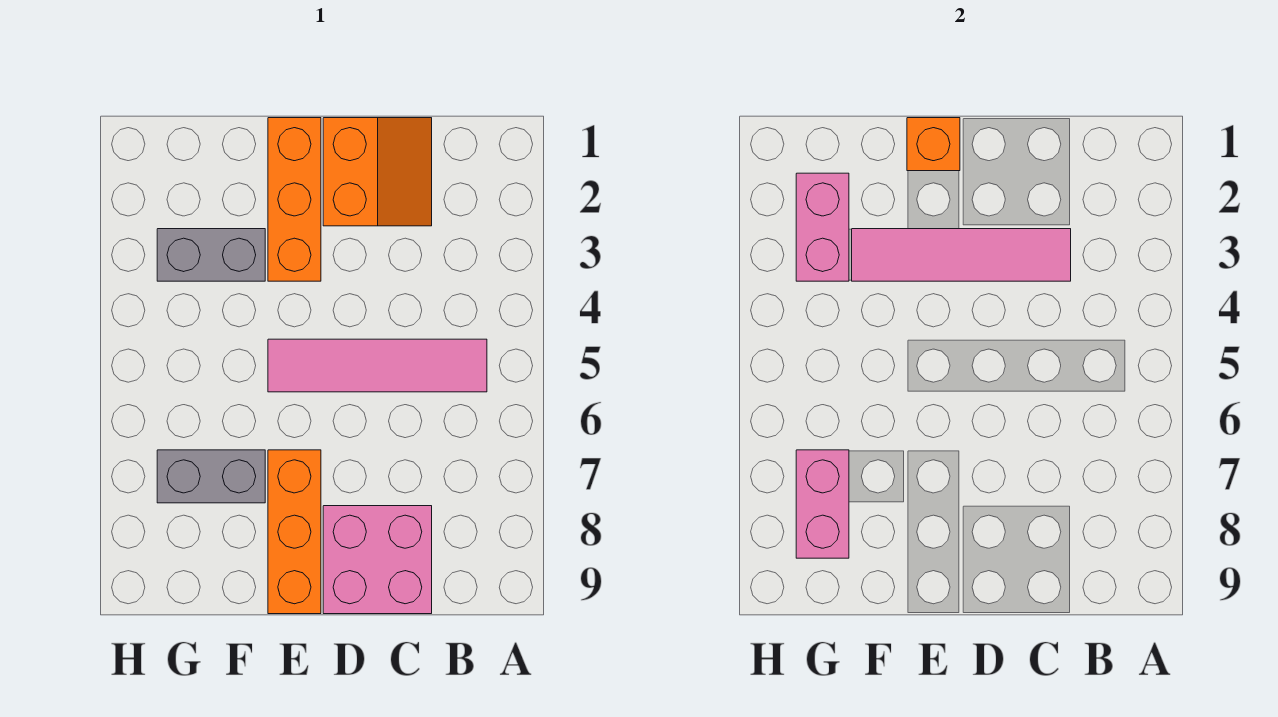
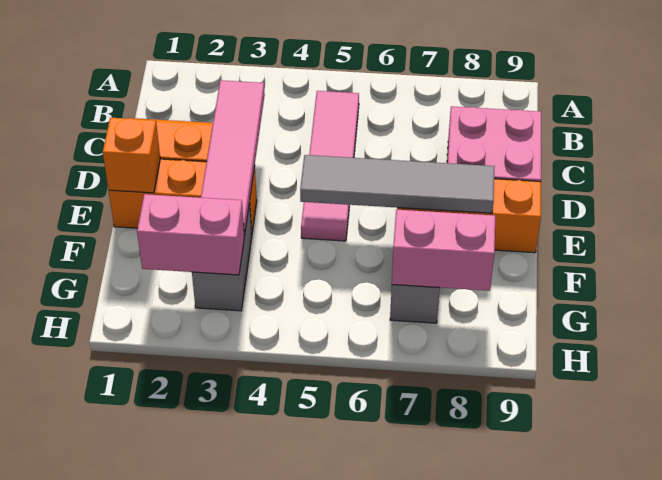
none -> grey 1x4 tile [300,155,495,213]

